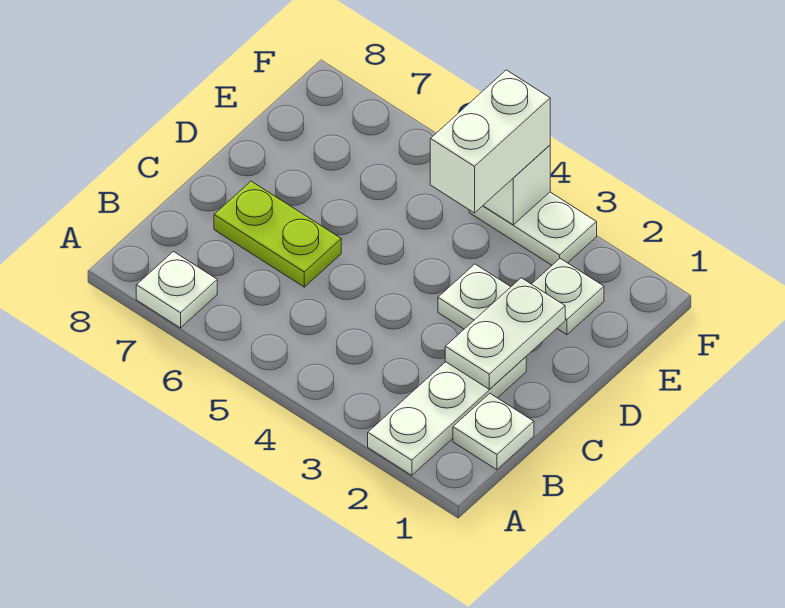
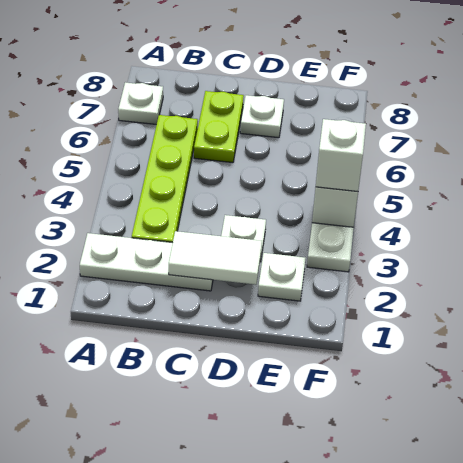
white 1x1 plate [453,393,534,470] -> white 1x1 plate moved to [240,95,284,138]
none -> lime 1x4 plate [132,115,198,243]
white 1x2 plate [445,278,565,389] -> white 1x2 tile [169,231,262,285]
white 1x2 brick [430,70,550,213] -> white 1x1 brick [316,119,366,191]

